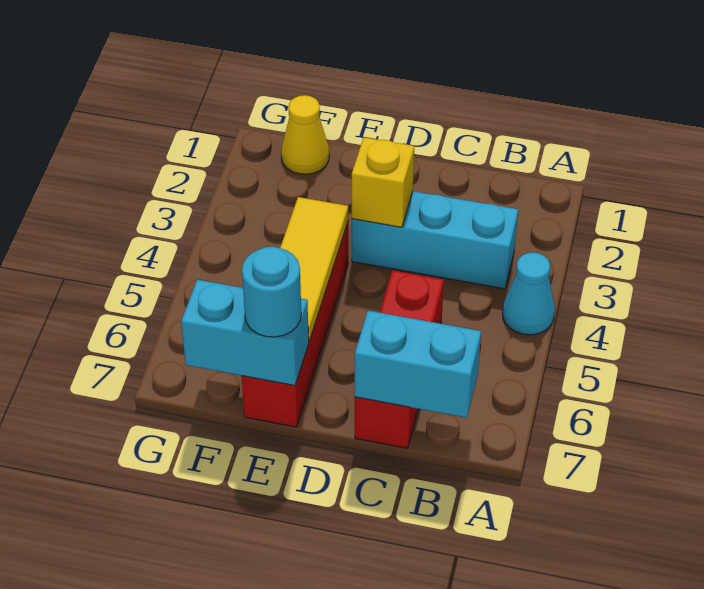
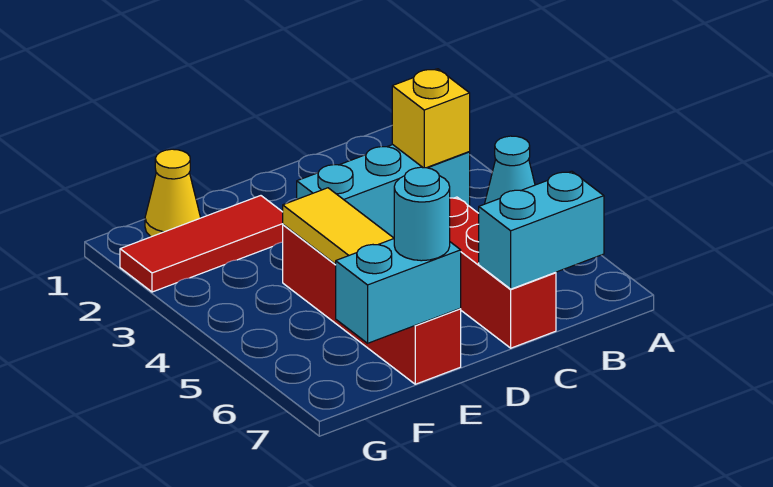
yellow 1x1 brick [352,137,414,227] -> yellow 1x1 brick moved to [392,69,470,168]
none -> red 1x3 tile [120,196,283,292]

